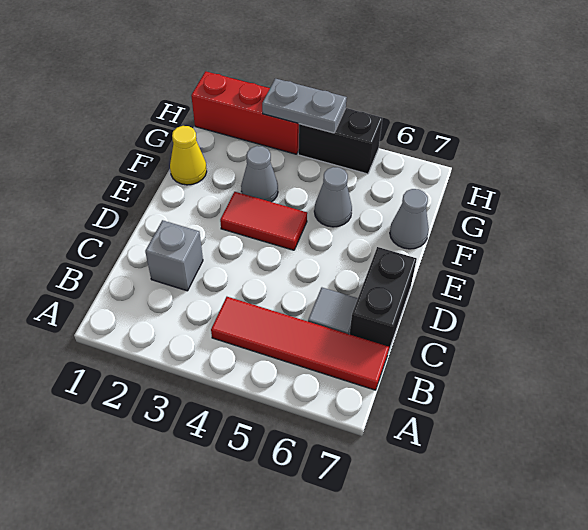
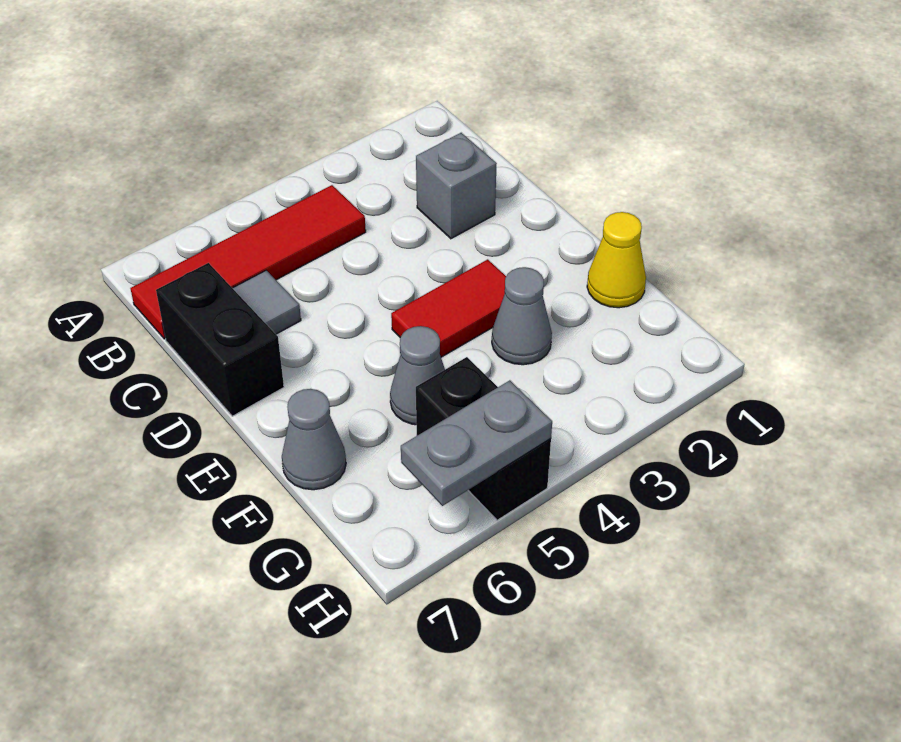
red 1x3 brick [191,71,299,154] -> none
grey 1x2 plate [262,79,347,133] -> grey 1x2 plate moved to [401,380,552,506]
black 1x2 brick [298,108,382,174] -> black 1x2 brick turned to [416,357,551,520]

